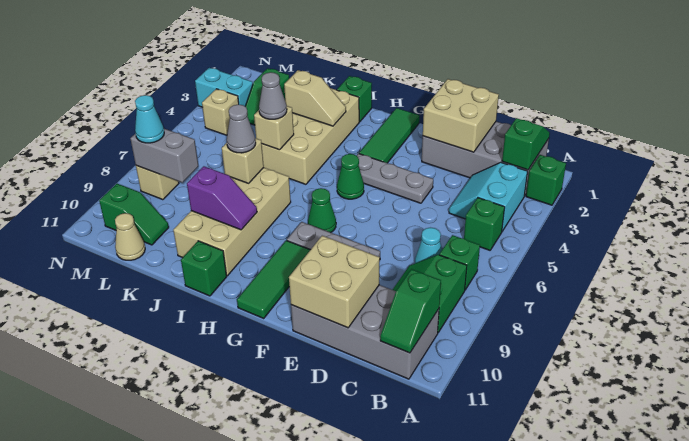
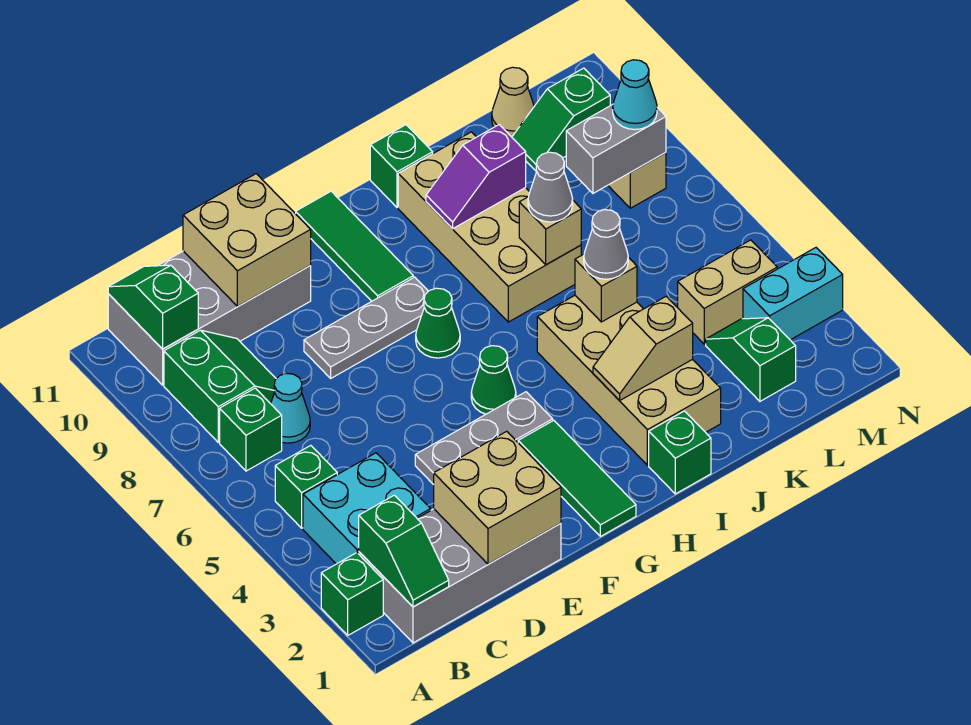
cyan 2x2 slope [449,163,528,231] -> cyan 2x2 brick [303,453,431,564]
tan 1x1 brick [202,89,239,135] -> tan 1x2 brick [678,240,777,344]

